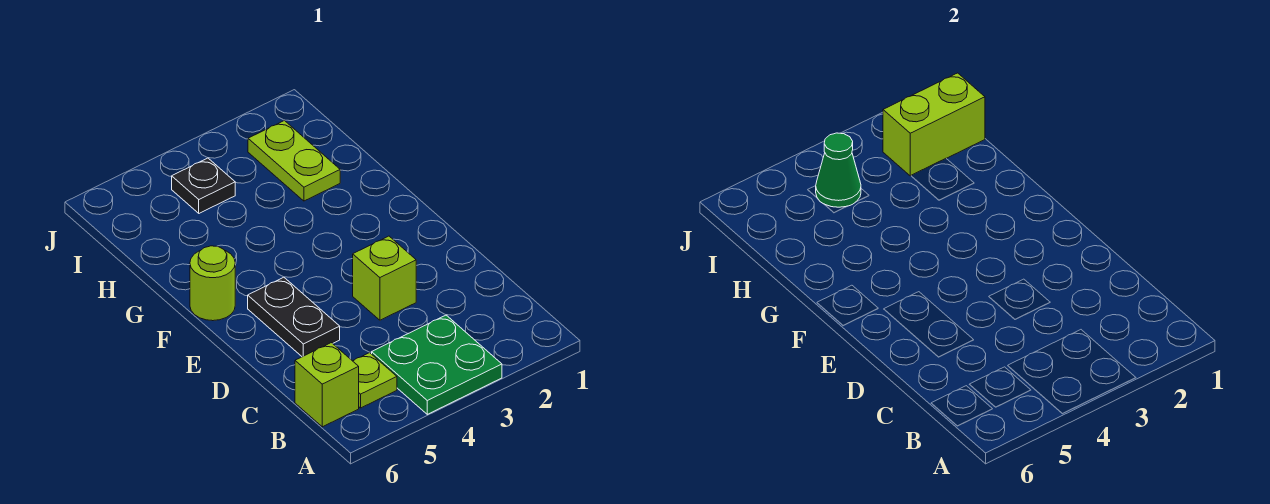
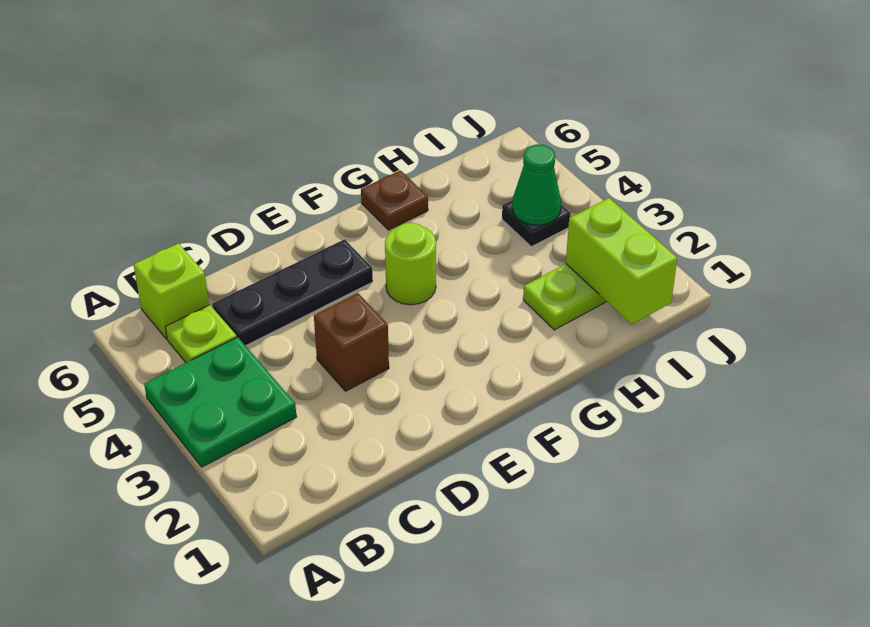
lime 1x1 brick [353,236,416,320] -> brown 1x1 brick [314,293,389,391]
black 1x2 plate [248,277,340,357] -> black 1x3 plate [212,239,373,346]
lime 1x1 round brick [190,246,235,321] -> lime 1x1 round brick moved to [385,223,436,305]
none -> brown 1x1 plate [361,170,428,230]

